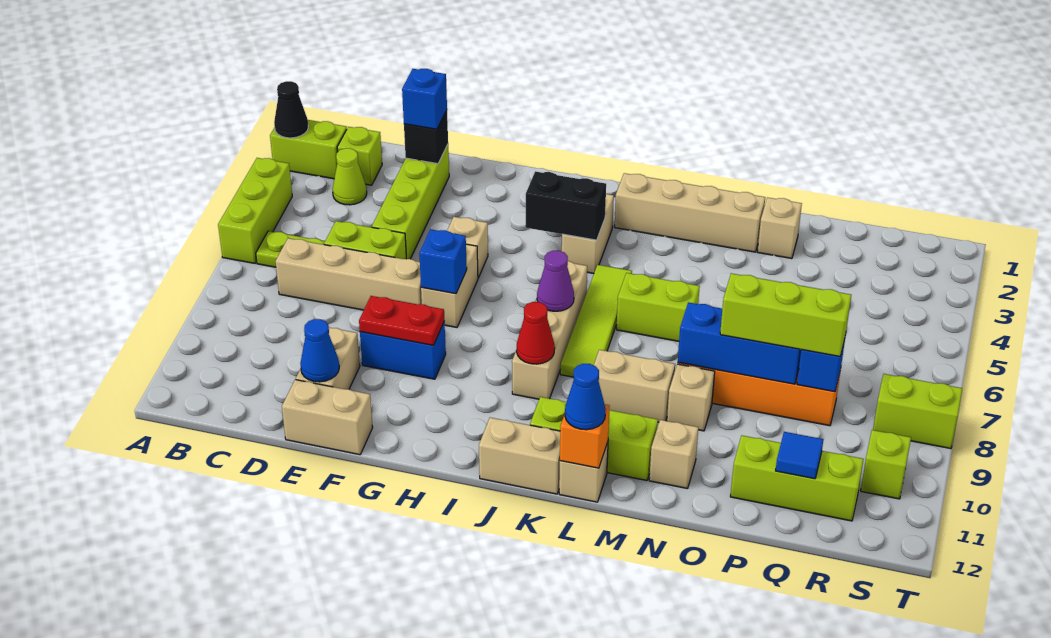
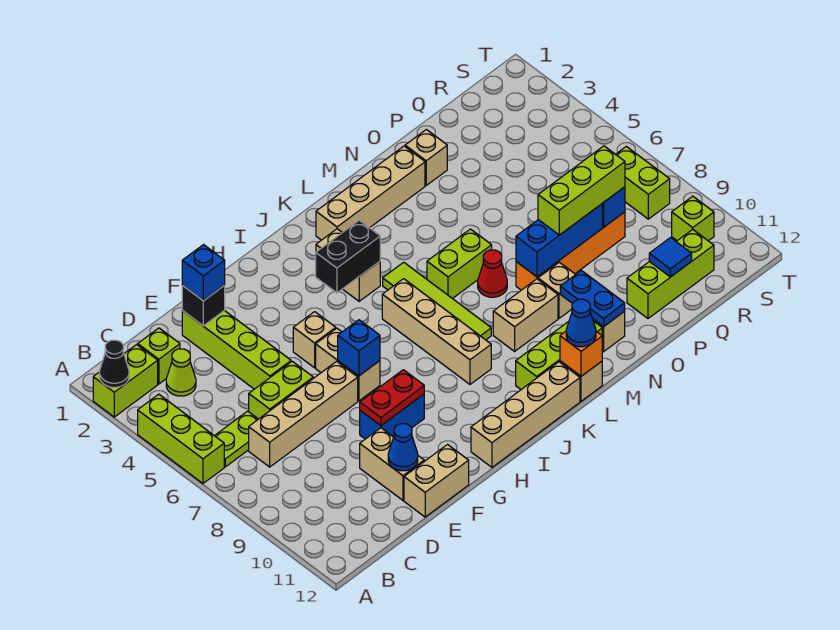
purple 1x1 cone [537,251,574,311] -> none
red 1x1 cone [517,302,555,364] -> red 1x1 cone moved to [478,250,507,297]
tan 1x2 brick [479,418,560,494] -> tan 1x4 brick [471,362,580,467]
none -> blue 1x2 plate [560,271,625,327]
lime 1x2 brick [873,374,962,449] -> lime 1x2 brick turned to [616,146,670,219]

